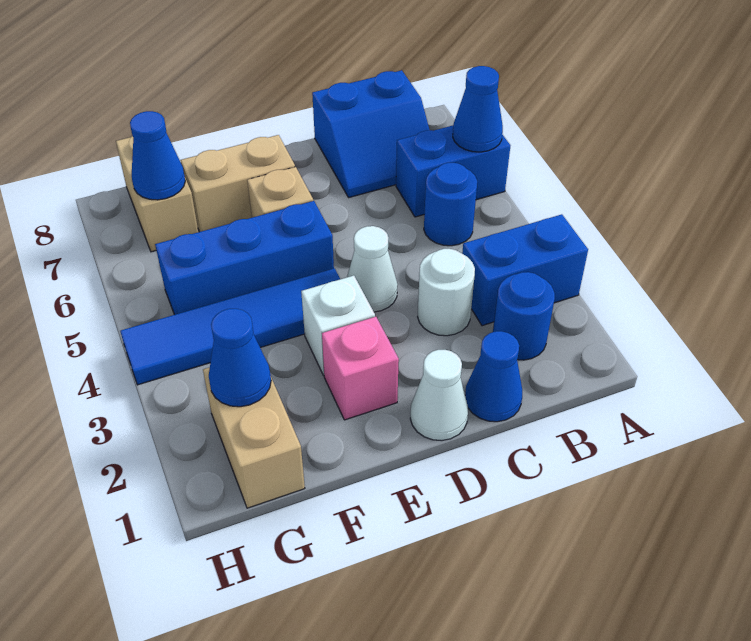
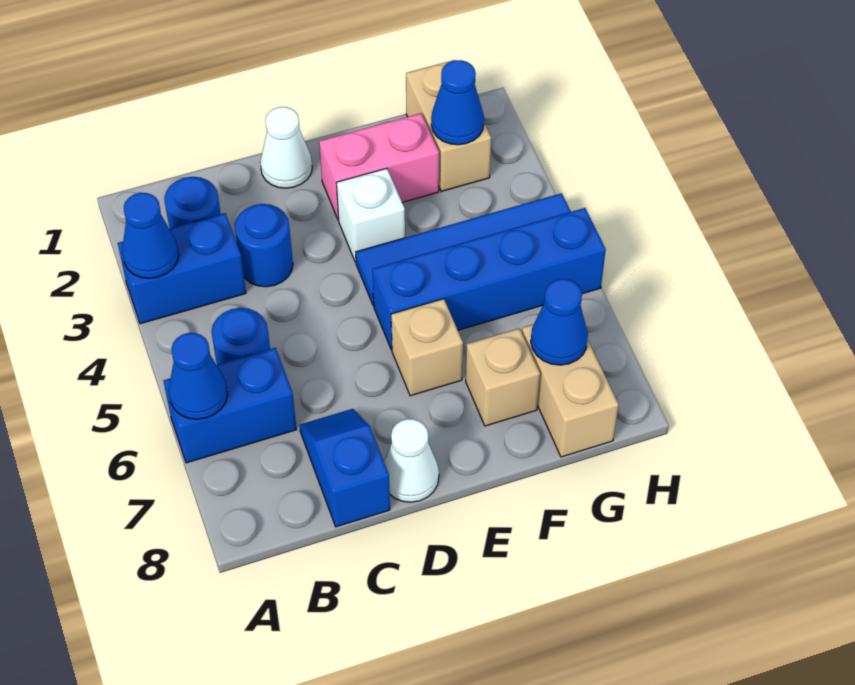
blue 2x2 slope [312,70,429,198] -> blue 1x2 slope [299,409,390,527]
blue 1x1 cone [465,331,522,422] -> blue 1x1 cone moved to [122,193,179,278]
white 1x1 round brick [418,249,475,336] -> blue 1x1 round brick [235,204,293,287]
white 1x1 cone [347,226,398,312] -> white 1x1 cone moved to [384,419,439,502]
pink 1x1 brick [322,317,399,420] -> pink 1x2 brick [319,113,439,220]
blue 1x3 brick [155,201,334,315] -> blue 1x4 brick [372,208,606,350]
tan 1x2 brick [180,135,295,232] -> tan 1x1 brick [466,328,540,426]

